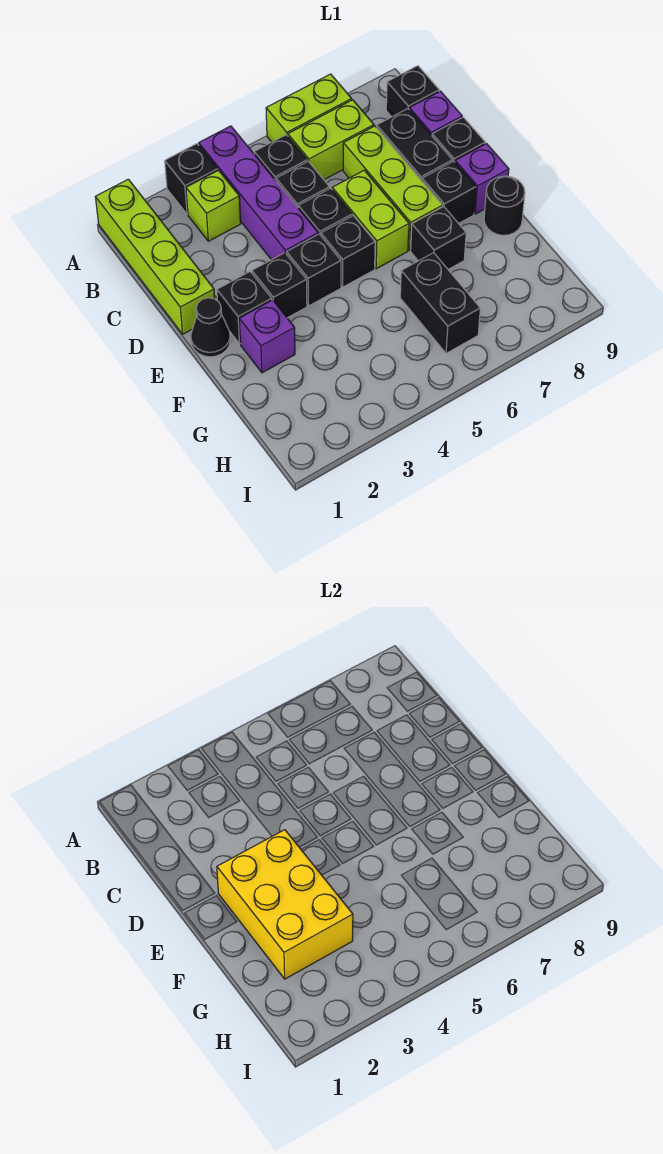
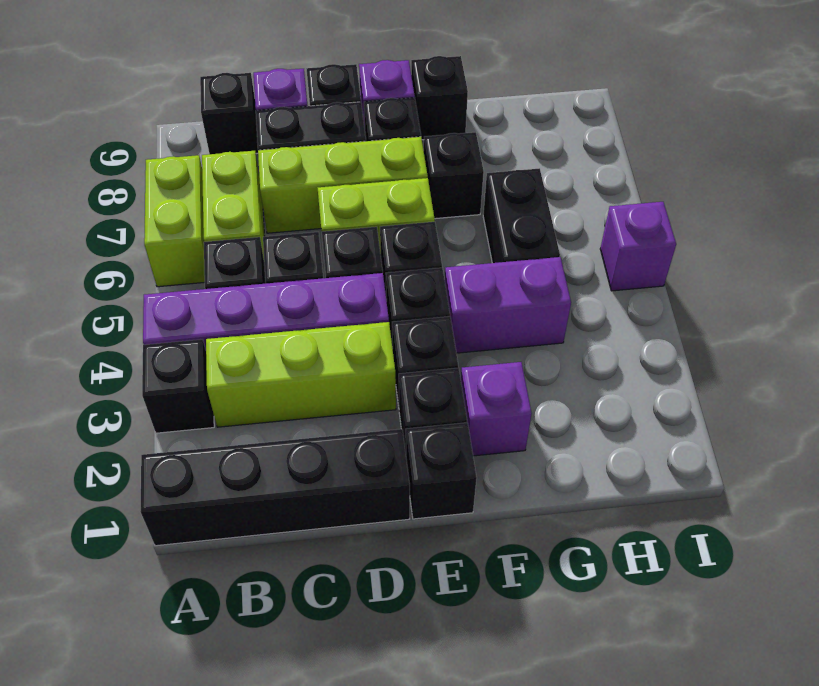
lime 1x4 brick [95,179,215,334] -> black 1x4 brick [140,429,410,546]
lime 1x1 brick [186,170,241,241] -> lime 1x3 brick [206,322,396,427]
black 1x1 cone [191,298,230,357] -> black 1x1 brick [406,423,477,519]
yellow 2x3 brick [217,830,353,979] -> none
none -> purple 1x2 brick [445,257,571,353]
black 1x1 round brick [484,176,525,235] -> black 1x1 brick [411,56,468,140]
black 1x2 brick [400,253,480,353] -> black 1x2 brick turned to [483,168,560,263]
none -> purple 1x1 brick [600,202,676,291]

